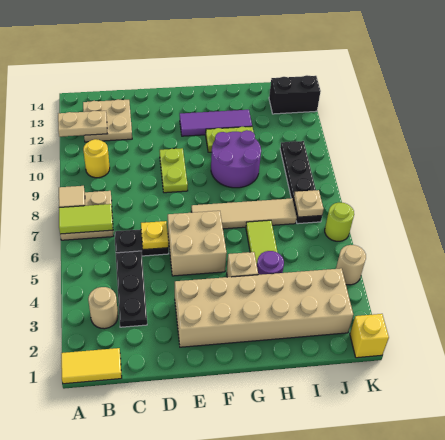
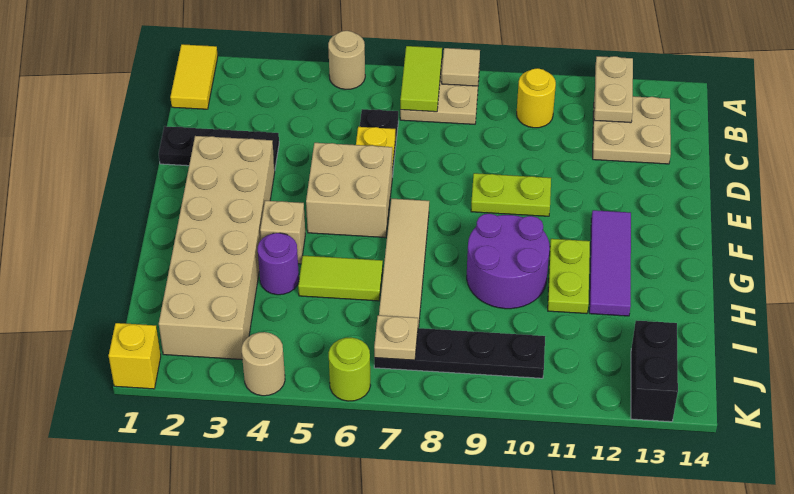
tan 1x1 round brick [88,287,118,329] -> tan 1x1 round brick moved to [328,31,365,89]
black 1x3 plate [116,251,147,327] -> black 1x3 plate moved to [159,126,279,168]

